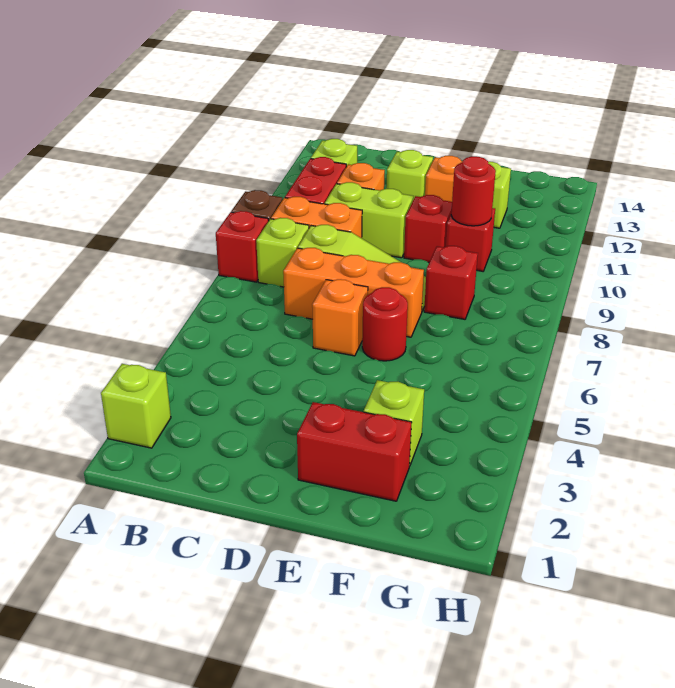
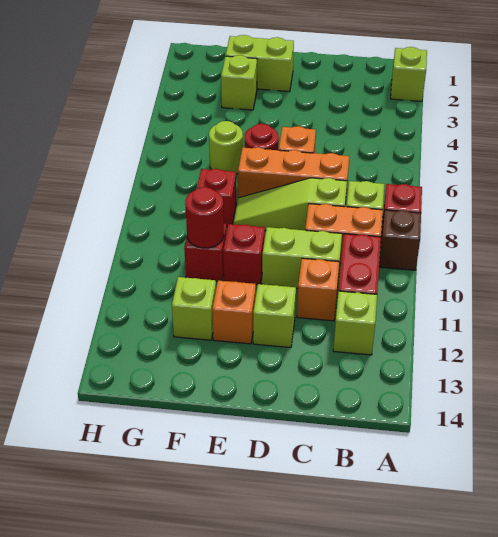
red 1x2 brick [297,402,412,501] -> lime 1x2 brick [226,35,294,92]
none -> lime 1x1 round brick [209,121,243,174]

